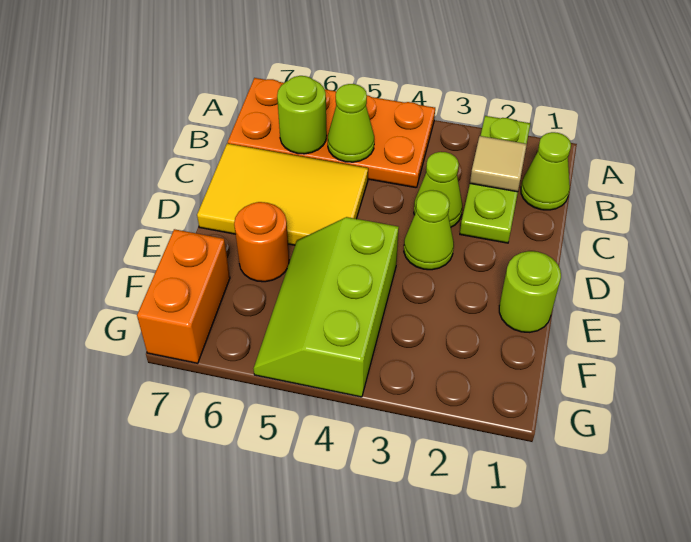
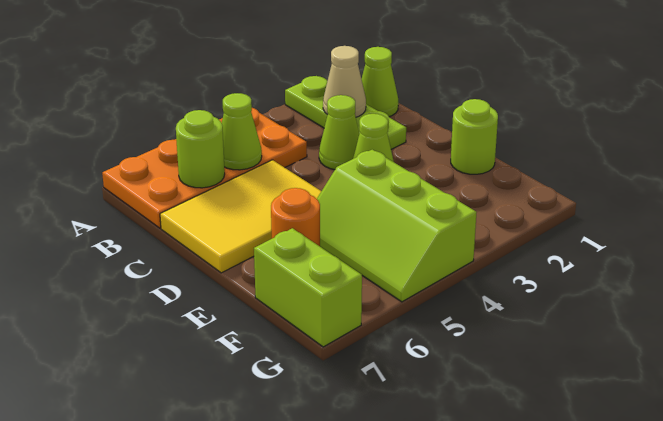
tan 1x1 tile [470,136,527,192] -> tan 1x1 cone [323,46,366,117]
orange 1x2 brick [137,229,230,363] -> lime 1x2 brick [254,228,362,347]

